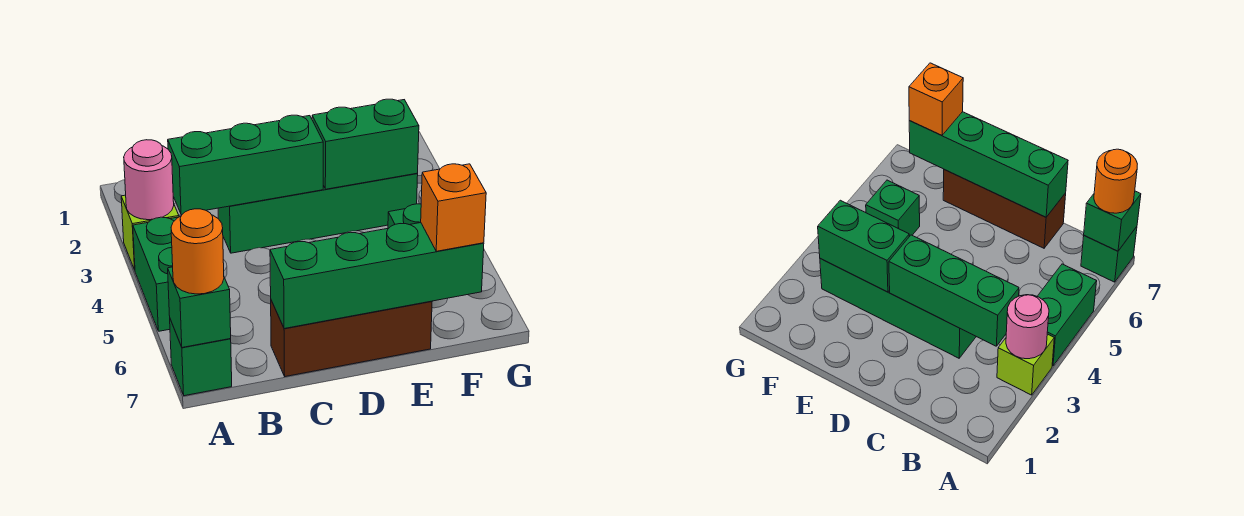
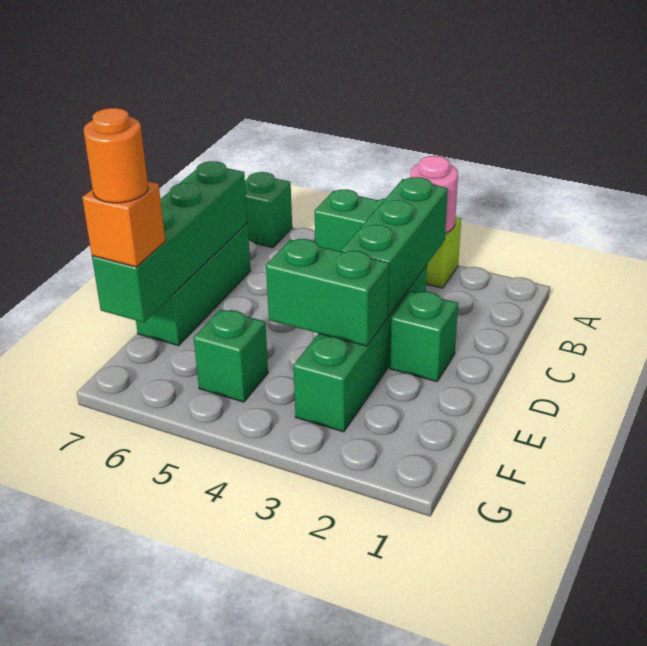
green 1x1 brick [168,267,231,347] -> green 1x1 brick moved to [390,291,458,382]
orange 1x1 round brick [171,209,224,294] -> orange 1x1 round brick moved to [84,108,148,203]
brown 1x3 brick [271,301,432,377] -> green 1x3 brick [136,224,251,346]
green 1x2 brick [312,99,419,189] -> green 1x2 brick turned to [266,239,389,346]

